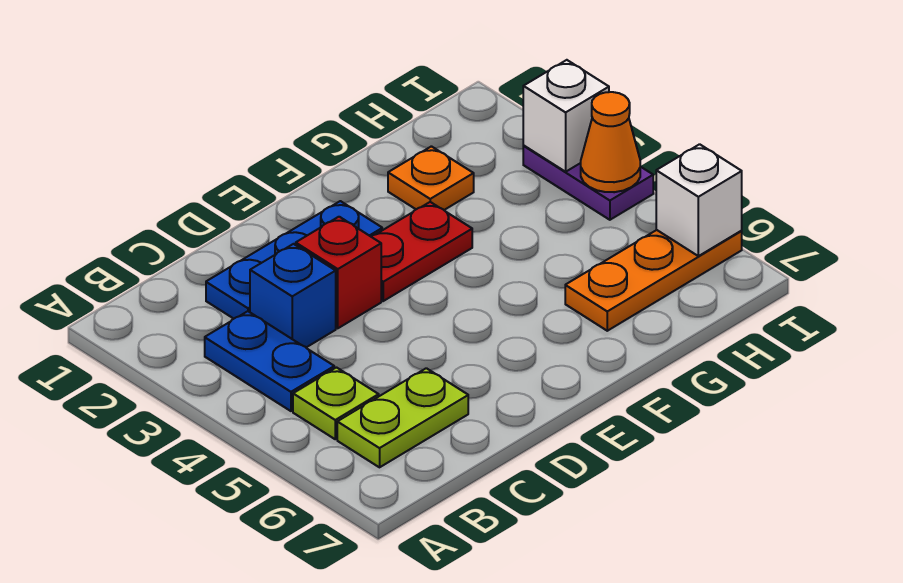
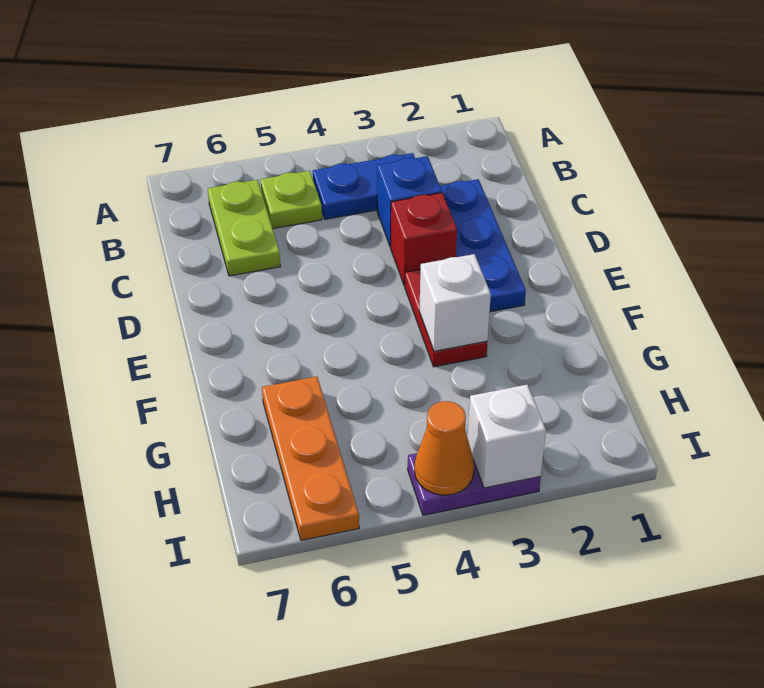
orange 1x1 plate [388,146,474,210] -> none
white 1x1 brick [656,144,742,256] -> white 1x1 brick moved to [419,254,491,351]

